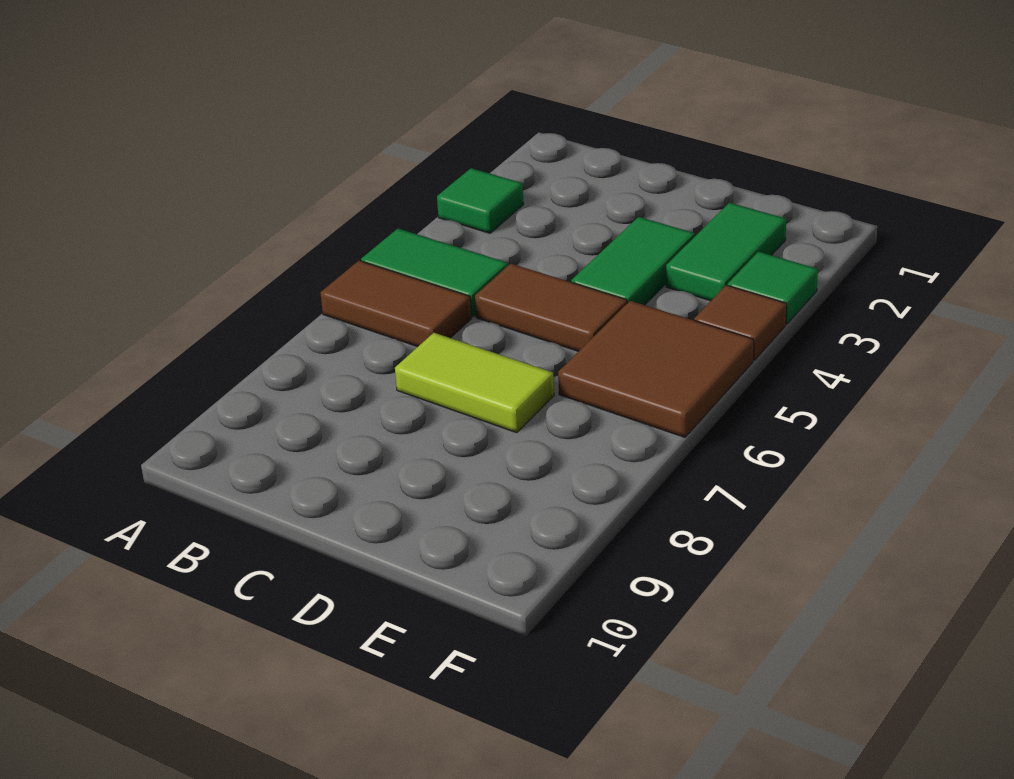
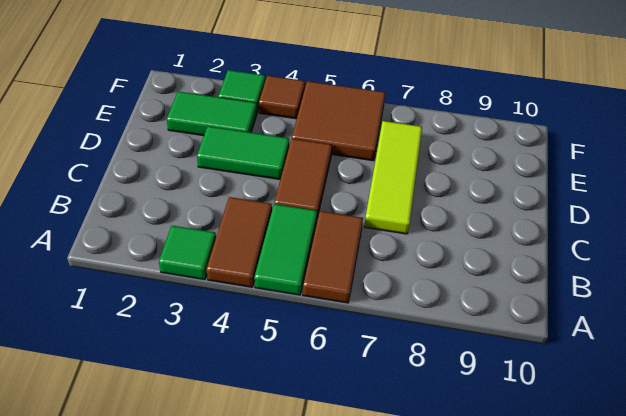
none -> brown 1x2 tile [206,197,272,287]
lime 1x2 tile [395,333,554,433] -> lime 1x3 tile [364,121,422,234]

